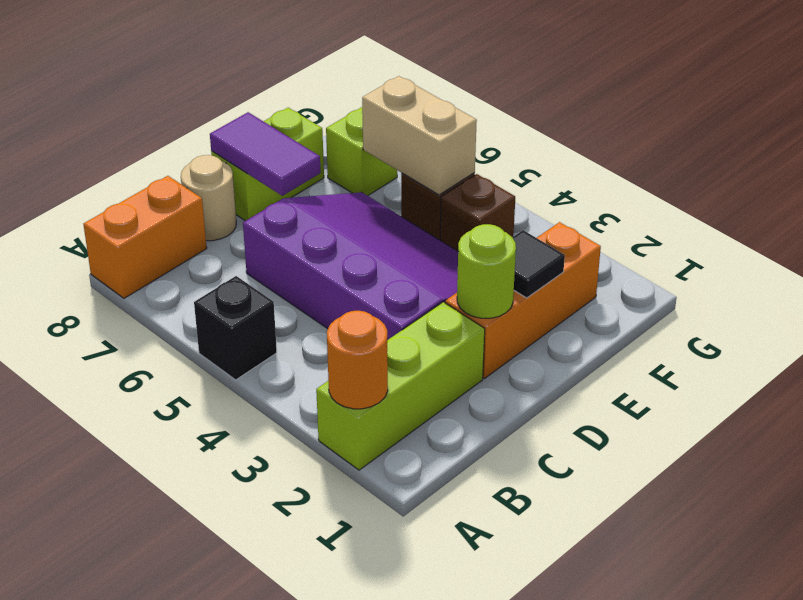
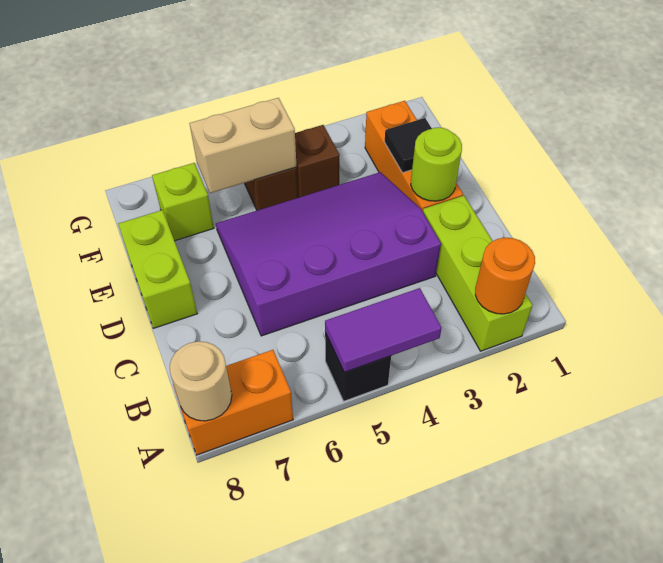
orange 1x2 brick [83,176,207,298] -> orange 1x2 brick turned to [173,350,293,455]
tan 1x1 round brick [181,155,236,241] -> tan 1x1 round brick moved to [170,341,232,421]
purple 1x2 tile [210,112,321,196] -> purple 1x2 tile moved to [325,288,442,372]

